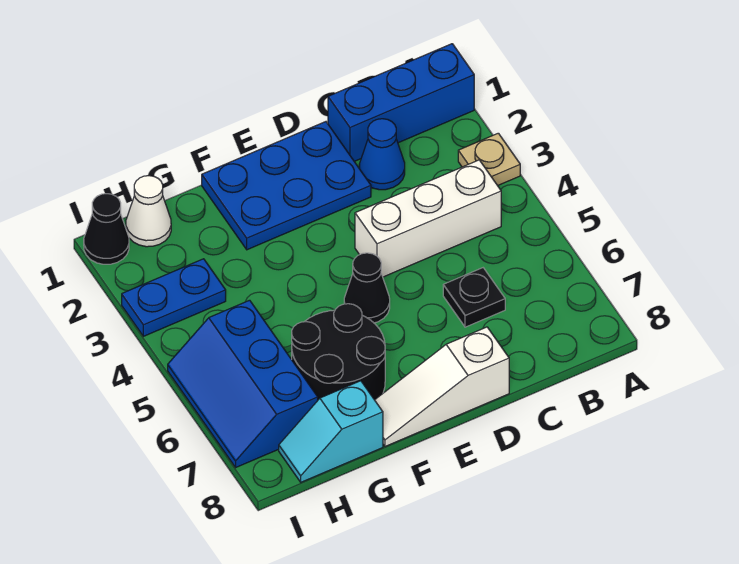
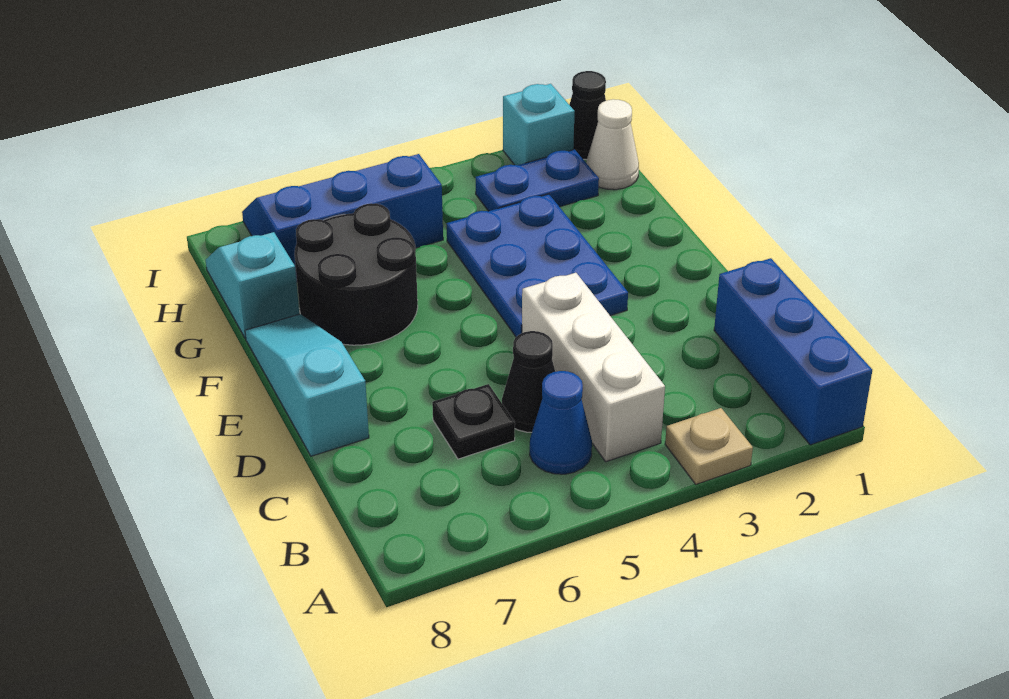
blue 1x1 cone [359,119,405,190] -> blue 1x1 cone moved to [530,371,592,474]
blue 2x3 plate [202,122,371,250] -> blue 2x3 plate moved to [446,194,628,337]
white 1x3 slope [375,327,509,447] -> cyan 1x3 slope [245,314,369,456]
black 1x1 cone [344,253,390,323] -> black 1x1 cone moved to [502,331,555,432]
blue 1x2 plate [122,259,226,336] -> blue 1x2 plate turned to [476,149,599,211]
none -> cyan 1x1 brick [503,84,575,165]

